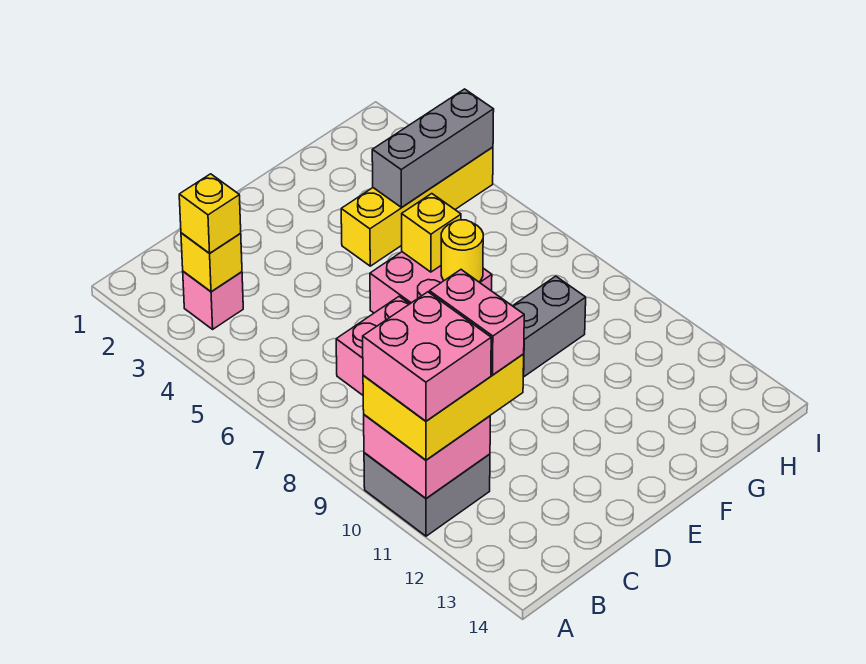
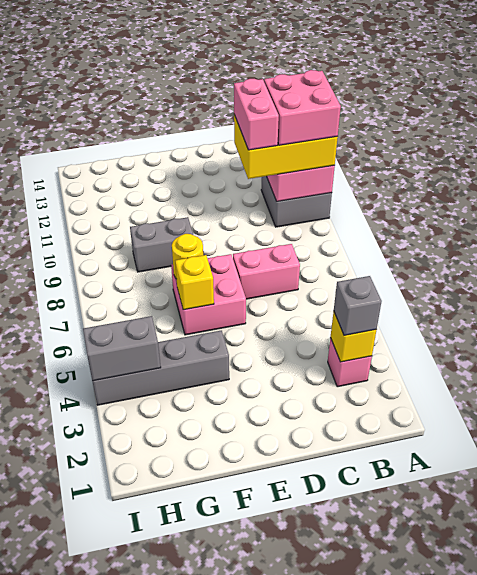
yellow 1x1 brick [179,174,241,253] -> grey 1x1 brick [334,276,382,335]
yellow 1x4 brick [341,147,493,266] -> grey 1x4 brick [92,331,229,405]
grey 1x3 brick [372,89,494,207] -> grey 1x2 brick [83,316,161,381]

